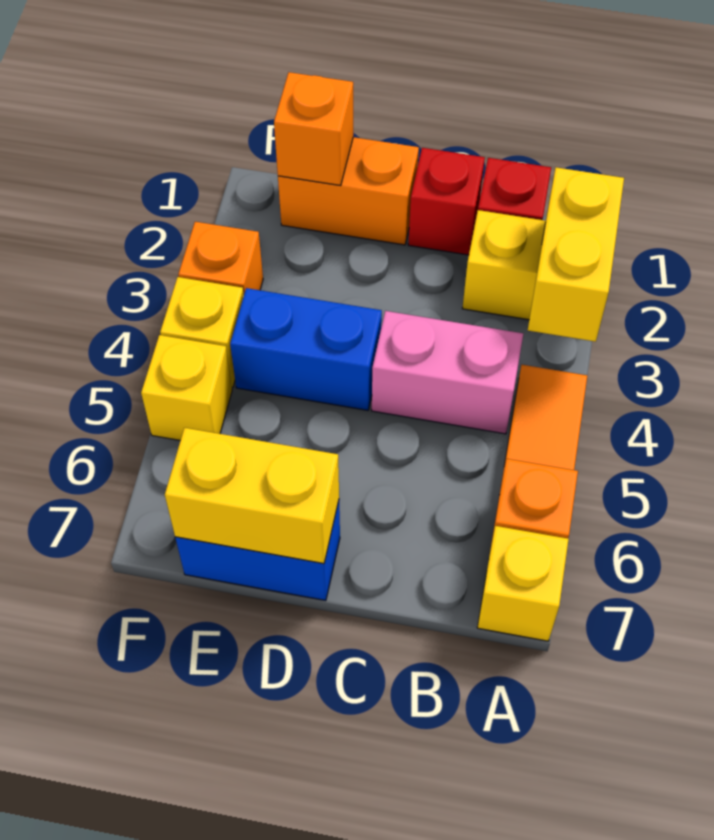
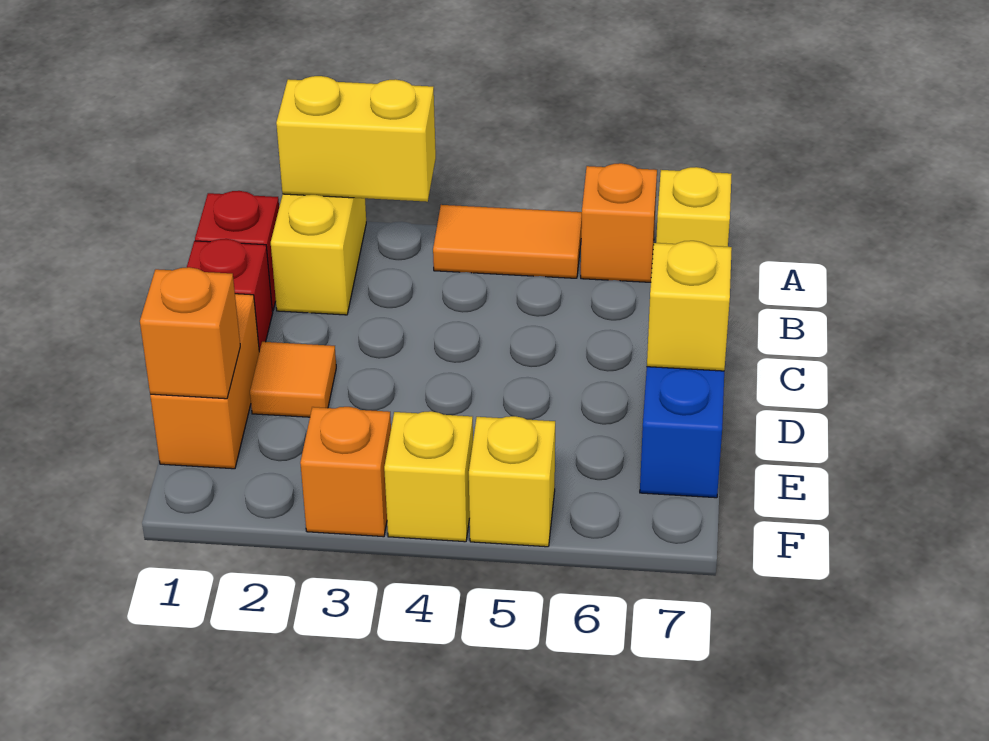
pink 1x2 brick [372,311,523,434] -> none
none -> orange 1x1 tile [250,342,336,417]
blue 1x2 brick [230,288,382,410] -> none
yellow 1x2 brick [165,428,339,564] -> yellow 1x1 brick [647,241,732,371]

